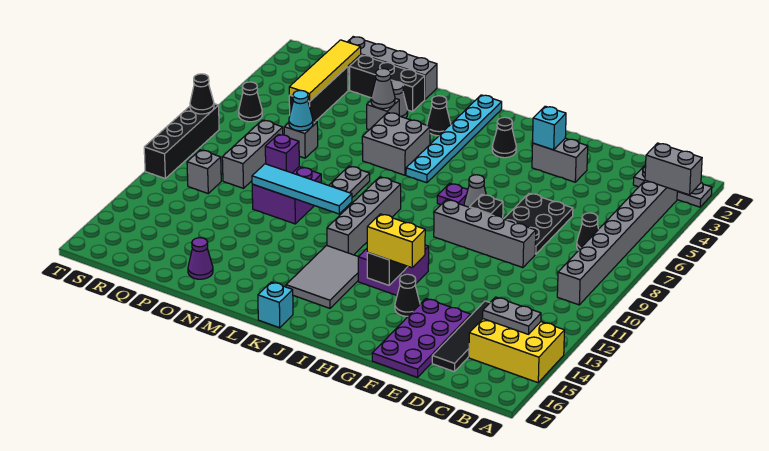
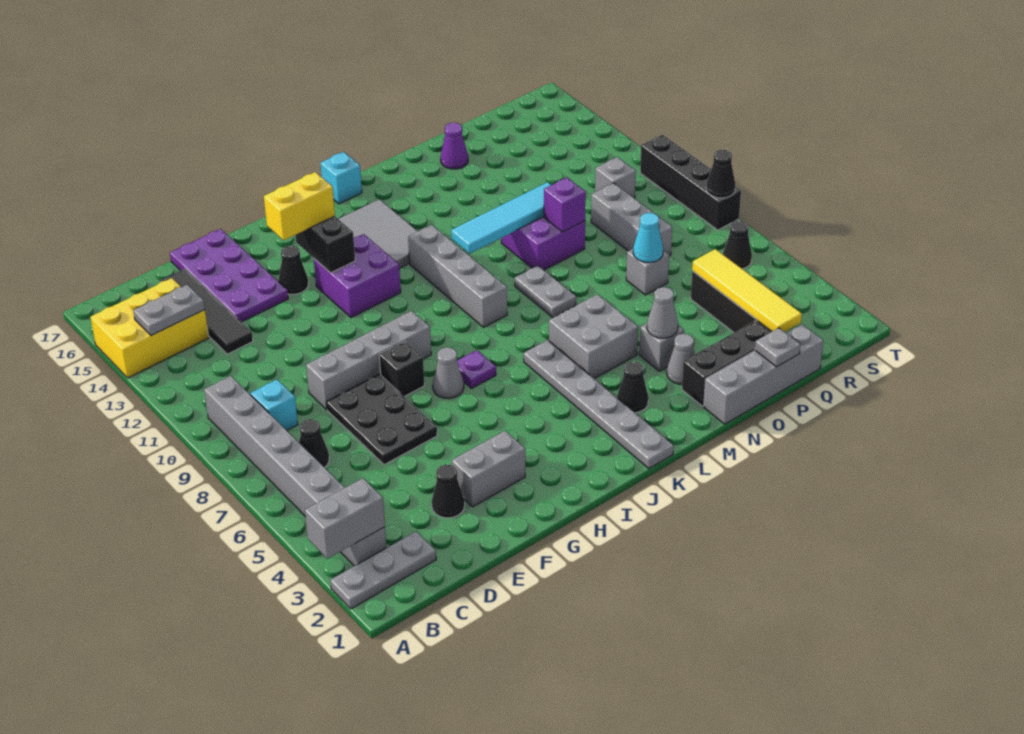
cyan 1x1 brick [533,106,566,150] -> cyan 1x1 brick moved to [251,380,298,430]
black 1x1 cone [492,117,516,158] -> black 1x1 cone moved to [432,465,465,518]
cyan 1x6 plate [406,95,502,183] -> grey 1x6 plate [524,340,674,469]
none -> grey 1x1 plate [755,328,801,367]

